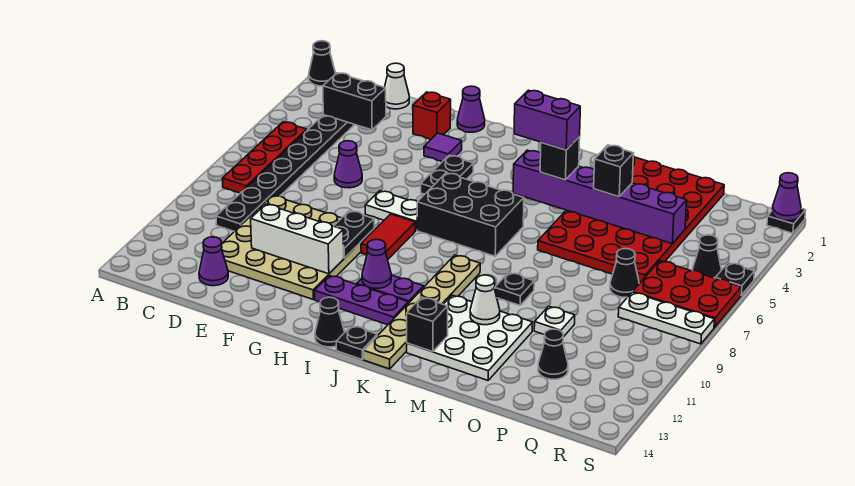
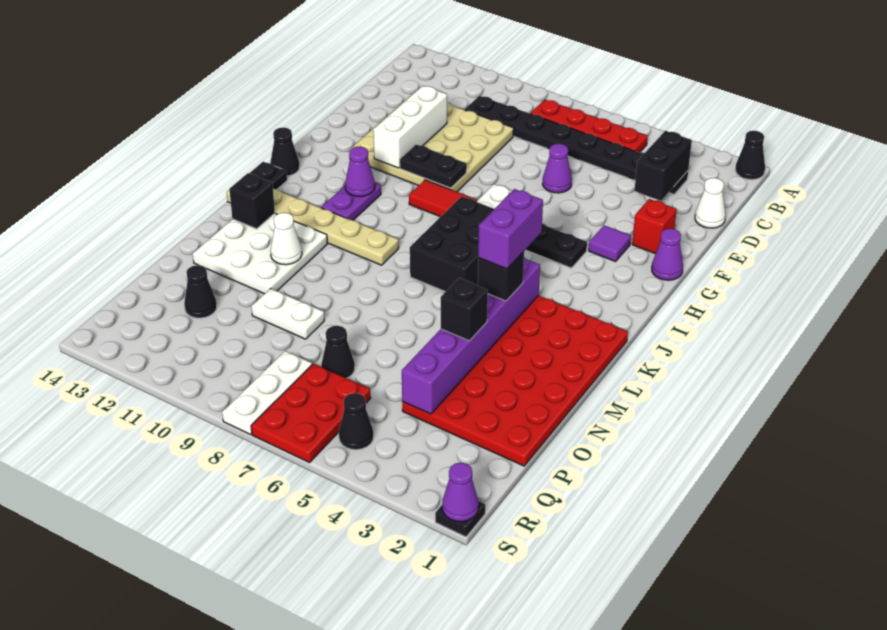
purple 1x1 cone [199,237,228,286] -> none
purple 1x3 plate [314,276,408,325] -> none
red 4x6 plate [538,156,724,283] -> red 4x6 plate turned to [402,295,628,466]
black 1x1 plate [495,272,534,305] -> none
white 1x1 plate [534,306,575,337] -> white 1x2 plate [251,288,324,339]
black 1x1 plate [715,263,754,295] -> none

